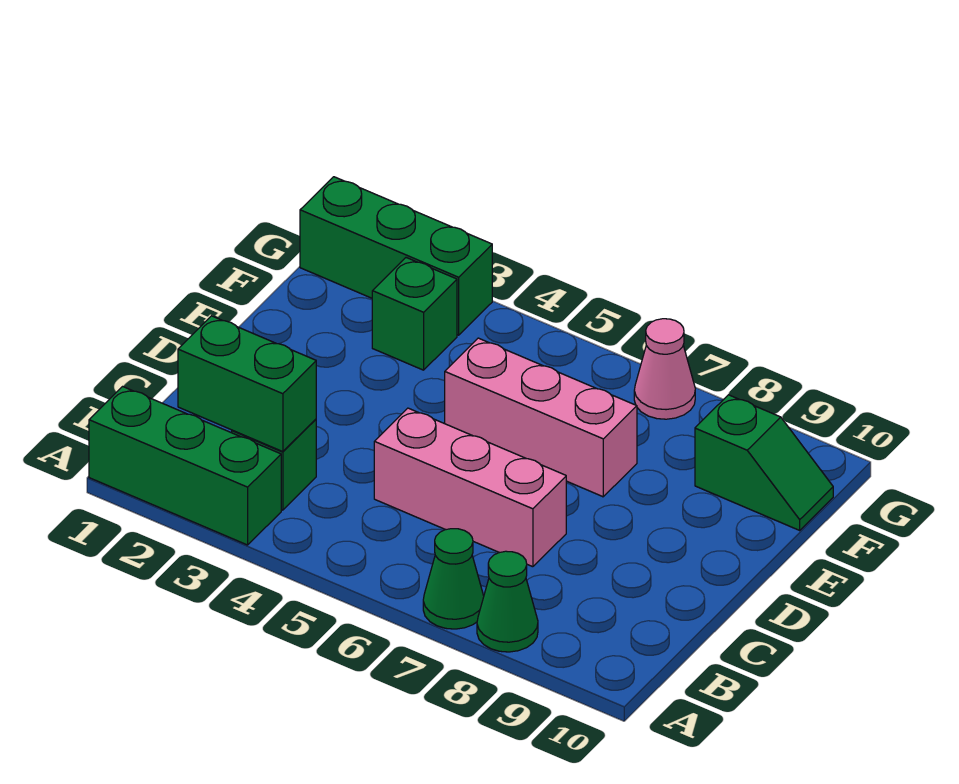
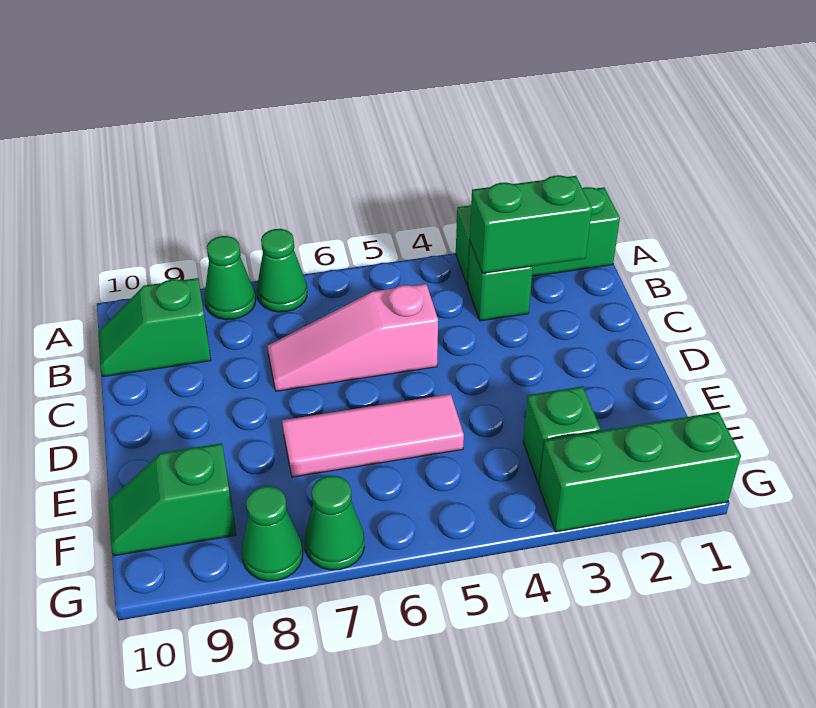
none -> green 1x2 slope [98,278,211,377]
pink 1x3 brick [374,408,566,567] -> pink 1x3 slope [268,284,438,391]
pink 1x3 brick [445,338,637,497] -> pink 1x3 tile [282,394,464,477]
pink 1x1 cone [634,319,695,419] -> green 1x1 cone [305,476,364,570]
none -> green 1x1 cone [242,486,303,581]

